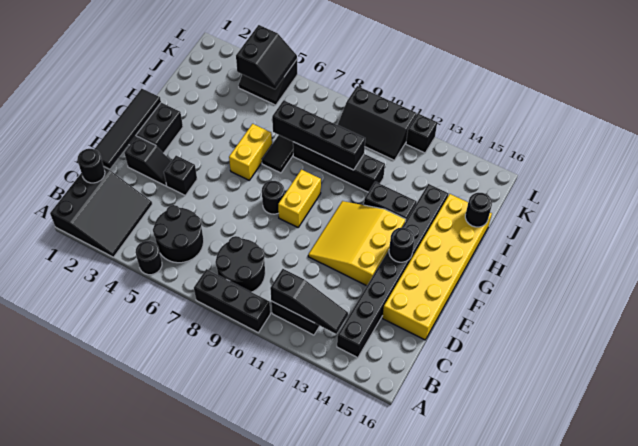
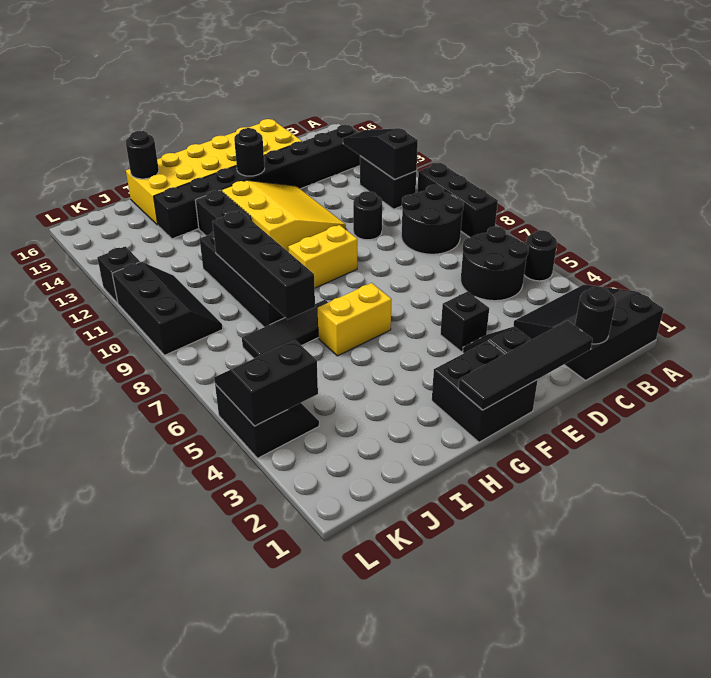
yellow 3x3 slope [308,201,406,286] -> yellow 3x3 slope turned to [222,180,346,252]
black 1x1 round brick [262,181,285,214] -> black 1x1 round brick moved to [353,191,382,240]

